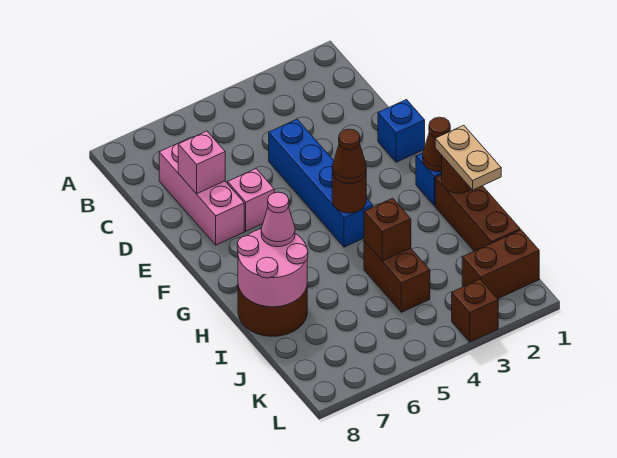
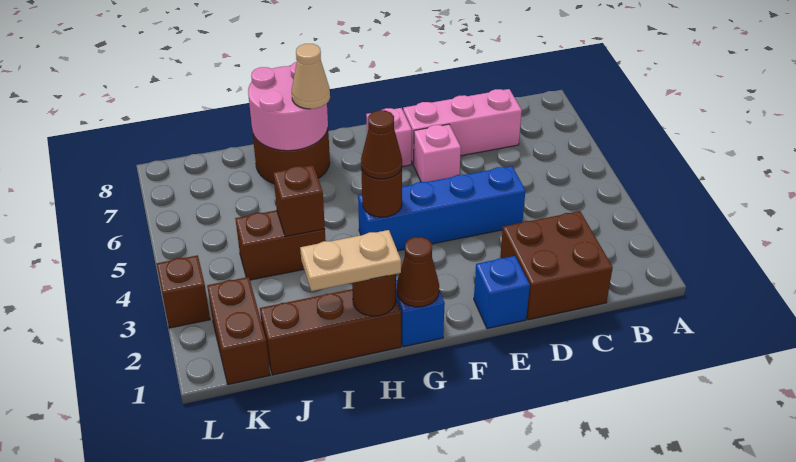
none -> brown 2x2 brick [500,211,613,320]
pink 1x1 brick [178,131,225,194] -> pink 1x1 brick moved to [366,108,412,167]
pink 1x1 cone [261,192,295,247] -> tan 1x1 cone [292,44,330,109]

